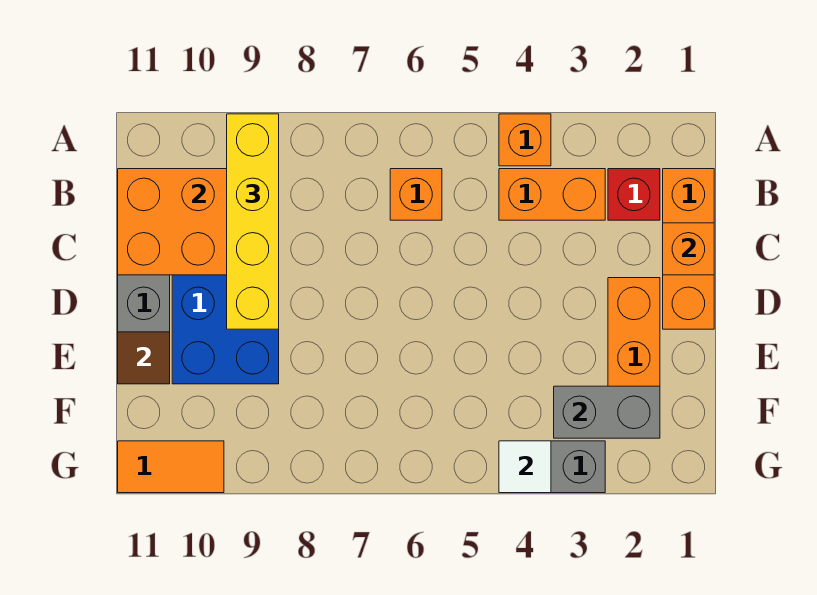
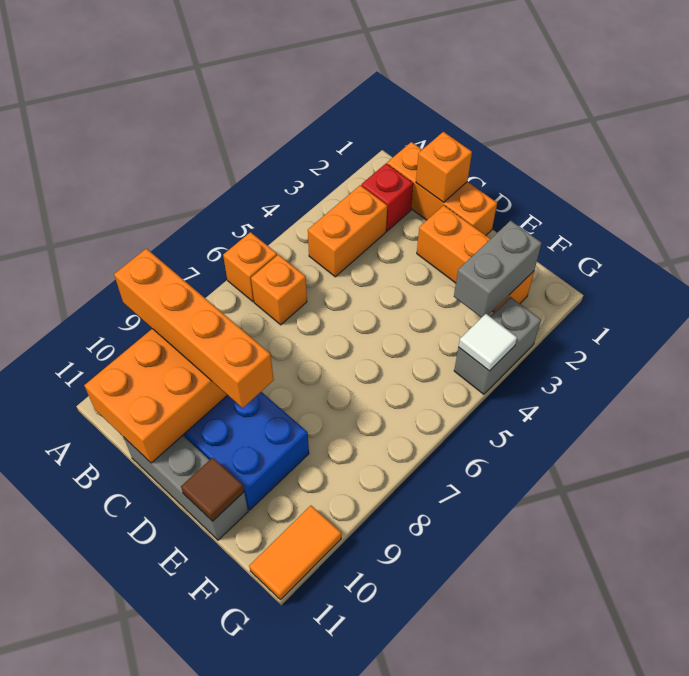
orange 1x1 brick [499,114,551,166] -> orange 1x1 brick moved to [223,232,277,302]
yellow 1x4 brick [227,114,279,329] -> orange 1x4 brick [114,248,274,408]

